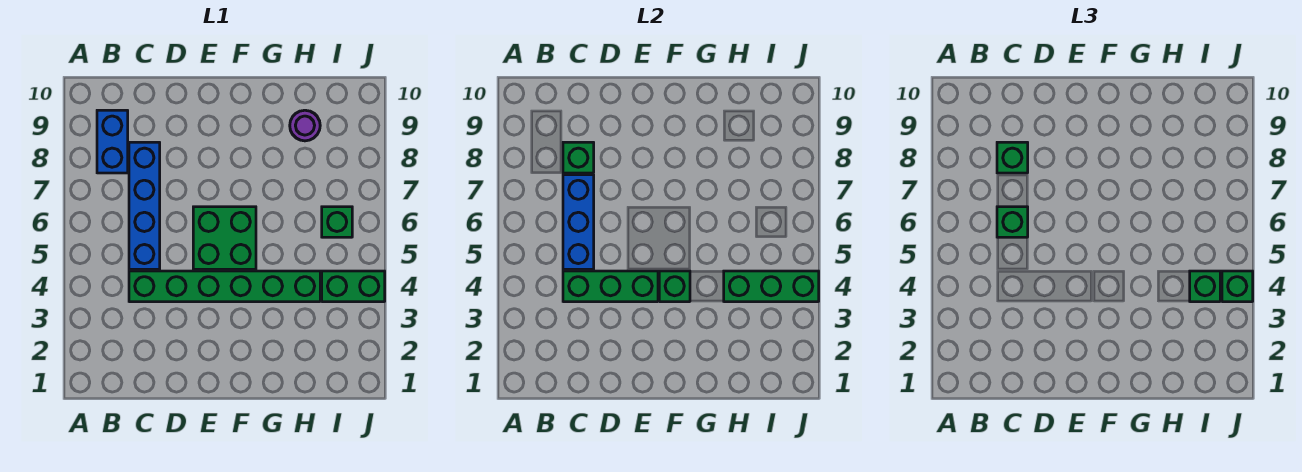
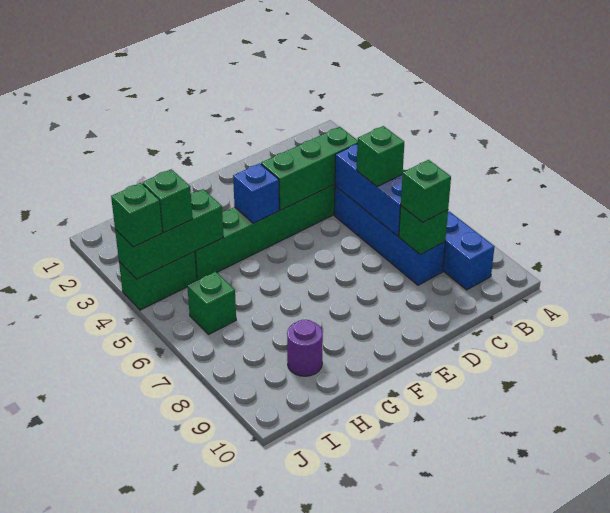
green 2x2 brick [193,207,256,269] -> none
green 1x1 brick [659,271,690,302] -> blue 1x1 brick [233,163,279,223]

